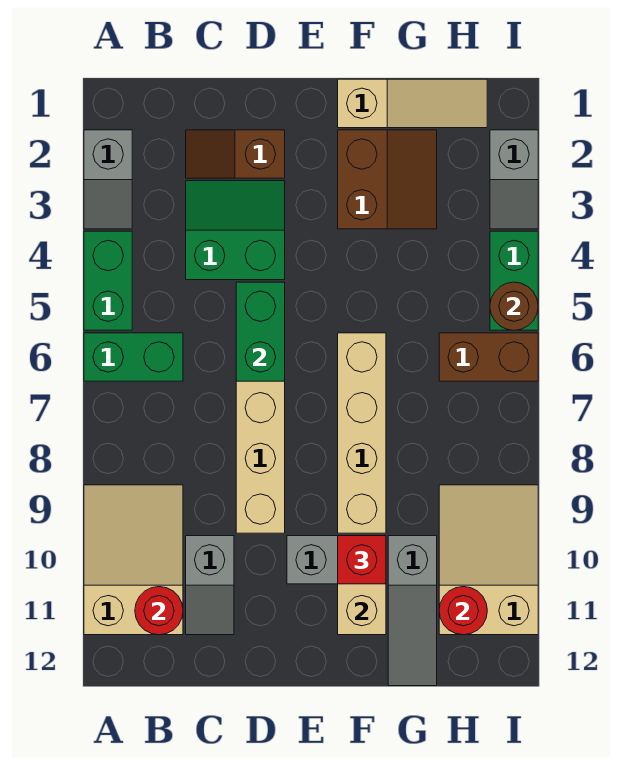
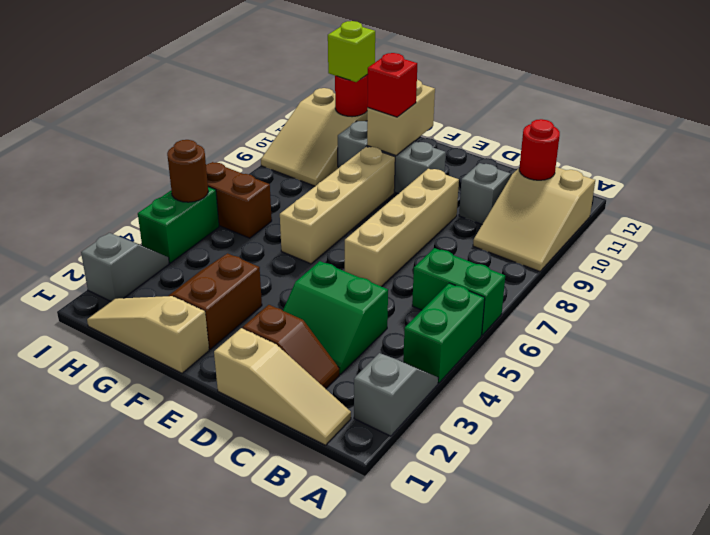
none -> tan 1x3 slope [214,328,351,445]
green 1x2 brick [236,282,285,381] -> none
none -> lime 1x1 brick [328,21,375,82]

